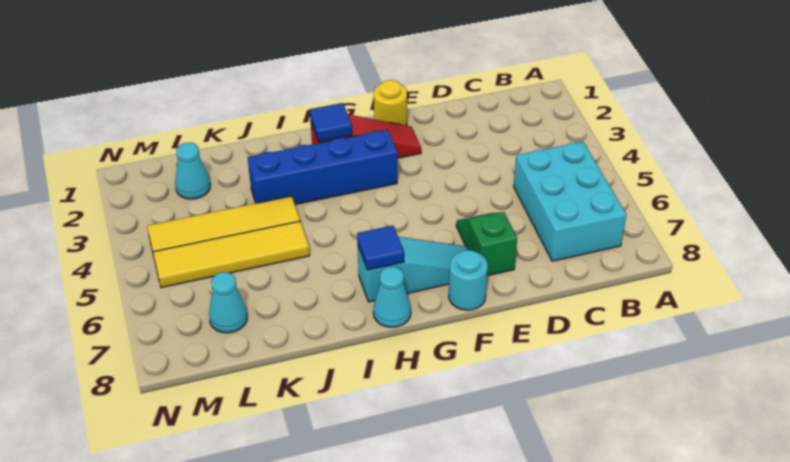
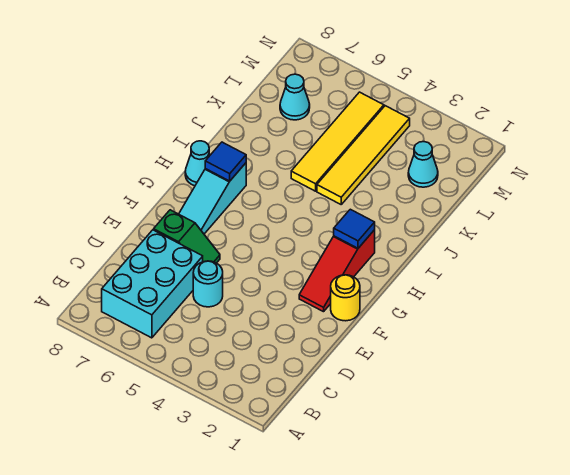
cyan 2x3 brick [514,142,626,261] -> cyan 2x3 brick turned to [102,230,203,338]
cyan 1x1 round brick [449,250,488,310] -> cyan 1x1 round brick moved to [193,261,223,307]
blue 1x4 brick [248,130,397,204] -> none

